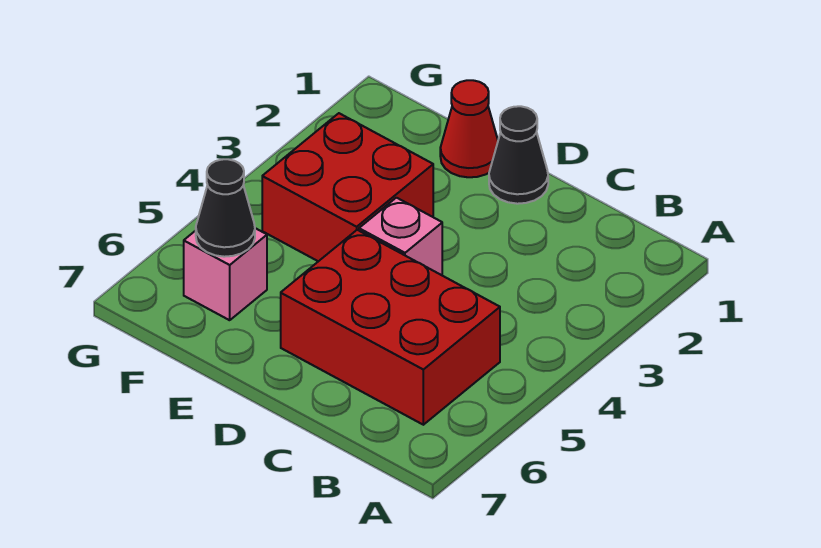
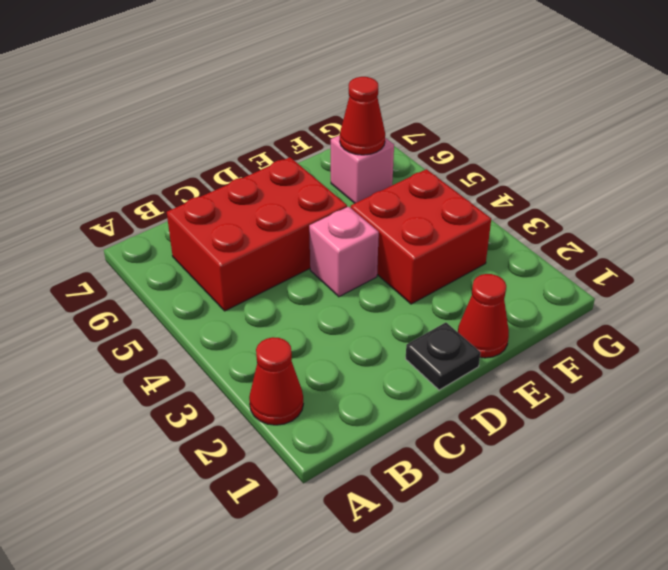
none -> red 1x1 cone [249,337,303,425]
black 1x1 cone [489,106,548,204] -> black 1x1 plate [406,322,481,390]
black 1x1 cone [196,159,255,257] -> red 1x1 cone [340,77,385,155]

